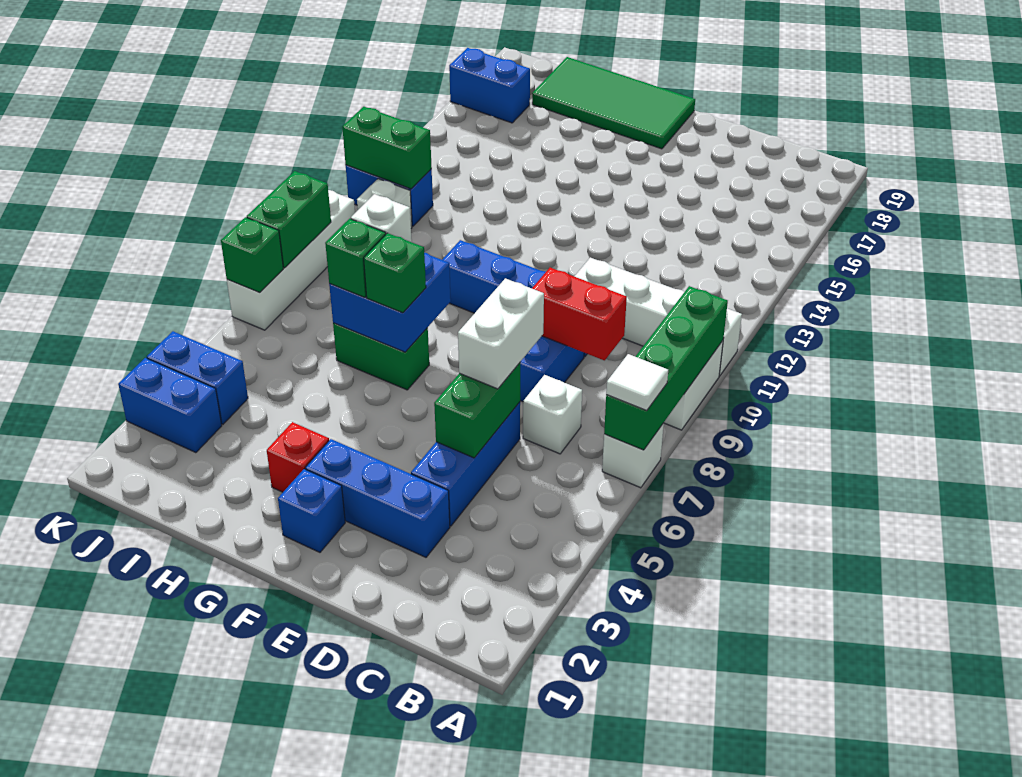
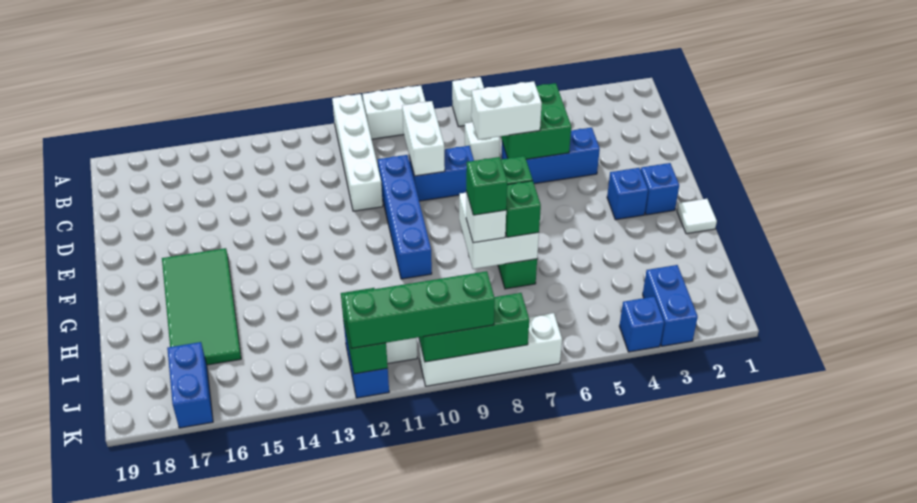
green 1x4 brick [604,286,728,450] -> green 1x4 brick moved to [343,271,495,348]
white 1x1 tile [606,354,668,411] -> white 1x1 tile moved to [677,199,717,234]
red 1x2 brick [532,268,627,360] -> white 1x2 brick [402,101,445,176]
blue 1x3 brick [305,439,450,557] -> blue 1x1 brick [607,168,648,220]
green 1x2 brick [434,363,520,458] -> green 2x2 brick [501,83,571,159]
green 2x4 tile [532,57,695,149] -> green 2x4 tile moved to [162,248,241,365]
red 1x1 brick [267,422,329,492] -> none
blue 2x2 brick [329,253,451,352] -> white 2x2 brick [459,193,539,269]
blue 1x2 brick [147,331,248,424] -> blue 1x1 brick [619,297,664,352]
green 1x1 brick [221,217,283,292] -> green 1x1 brick moved to [466,157,507,215]
green 1x2 brick [247,171,331,268] -> green 1x3 brick [419,293,529,362]

